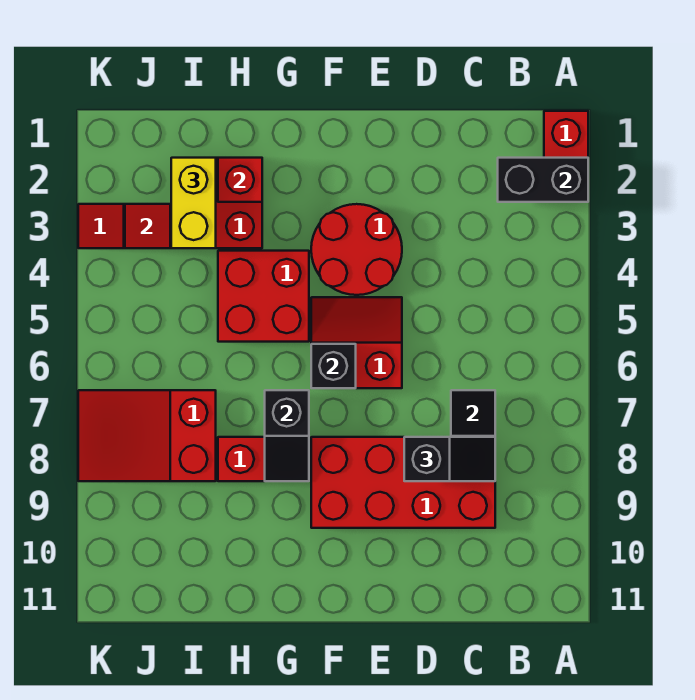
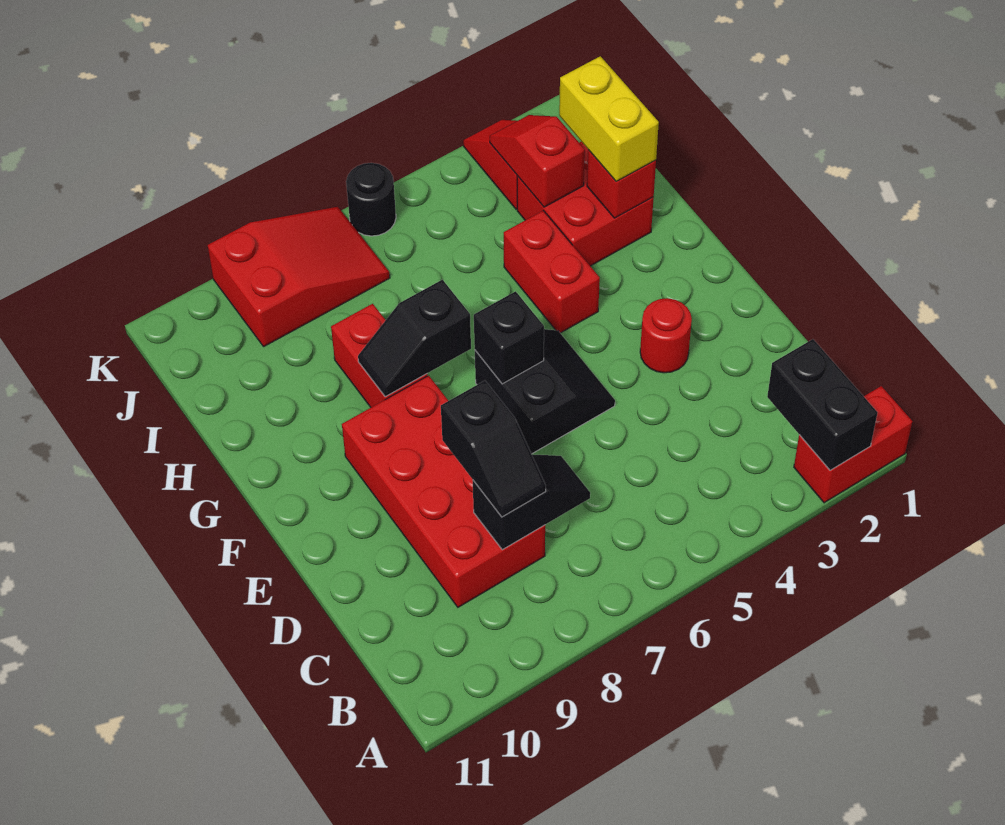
red 2x2 round brick [311,204,402,295] -> red 1x1 round brick [640,298,692,373]
red 2x2 slope [311,297,402,388] -> black 2x2 slope [475,329,615,454]
red 2x2 brick [218,251,309,342] -> red 1x2 brick [504,211,600,333]
yellow 1x2 brick [171,158,216,248] -> yellow 1x2 brick turned to [559,56,659,182]
red 2x3 slope [78,390,216,481] -> red 2x3 slope turned to [208,207,390,346]
none -> black 1x1 round brick [346,163,396,236]

